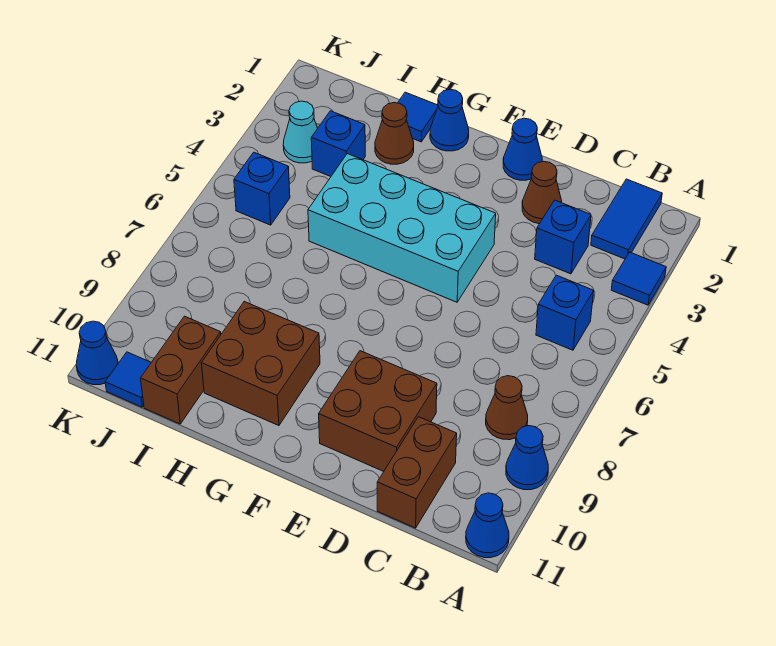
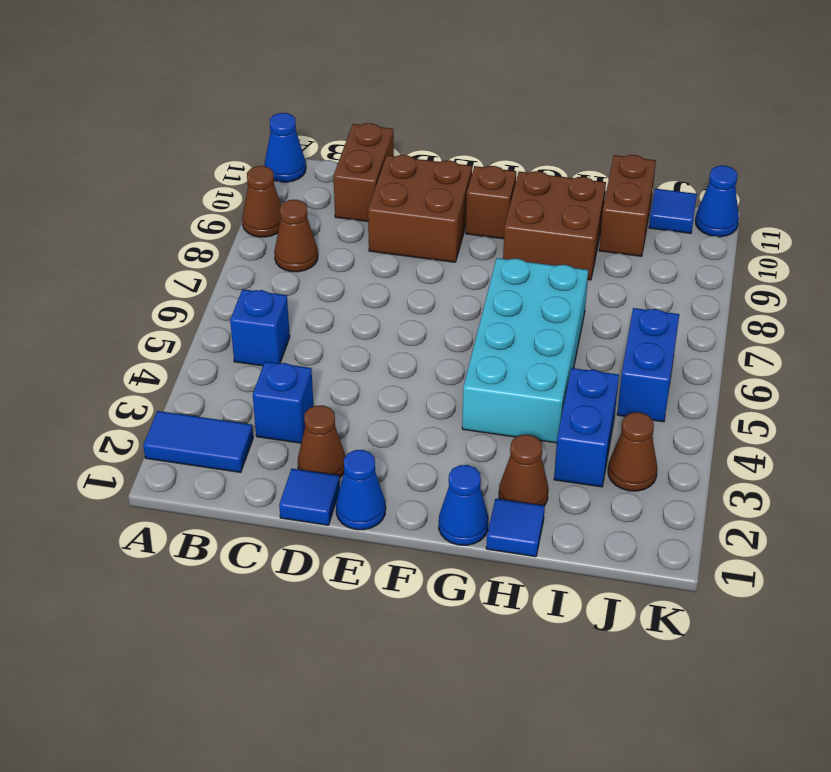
blue 1x1 tile [611,252,666,305] -> blue 1x1 tile moved to [279,469,340,525]
blue 1x1 cone [506,426,548,490] -> brown 1x1 cone [242,166,281,237]
blue 1x2 tile [591,179,662,259] -> blue 1x2 tile turned to [143,411,253,472]
cyan 2x4 brick [308,154,496,302] -> cyan 2x4 brick turned to [462,258,588,443]
none -> brown 1x1 brick [466,166,516,239]
blue 1x1 brick [311,111,365,176] -> blue 1x2 brick [554,368,619,487]
cyan 1x1 cone [283,101,318,163] -> brown 1x1 cone [608,412,657,491]
blue 1x1 brick [234,152,290,225] -> blue 1x2 brick [617,308,679,422]

